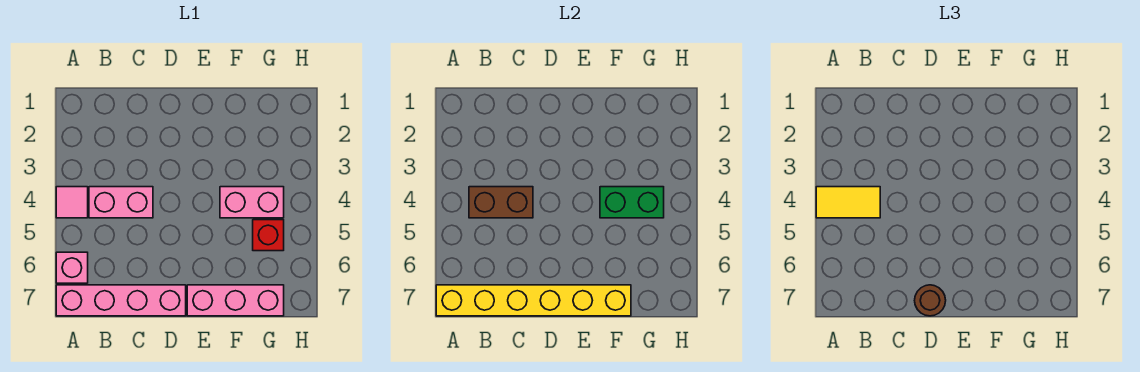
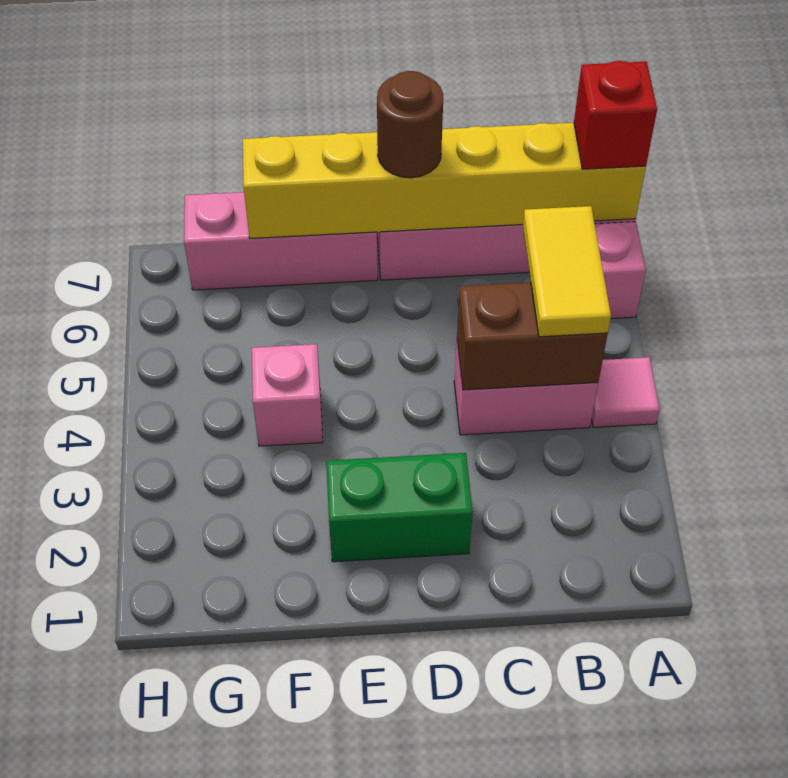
yellow 1x2 tile [816,187,880,218] -> yellow 1x2 tile turned to [523,206,611,337]
pink 1x2 brick [220,187,284,218] -> pink 1x1 brick [252,344,323,446]
green 1x2 brick [600,187,664,218] -> green 1x2 brick moved to [326,453,473,562]
red 1x1 brick [253,220,284,251] -> red 1x1 brick moved to [574,61,657,169]

